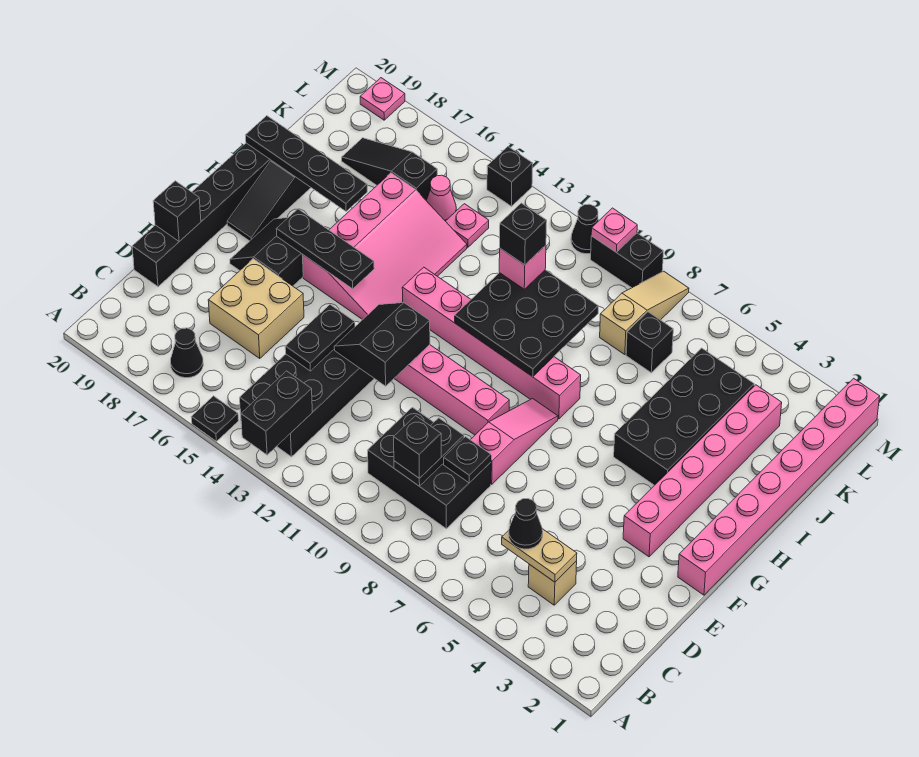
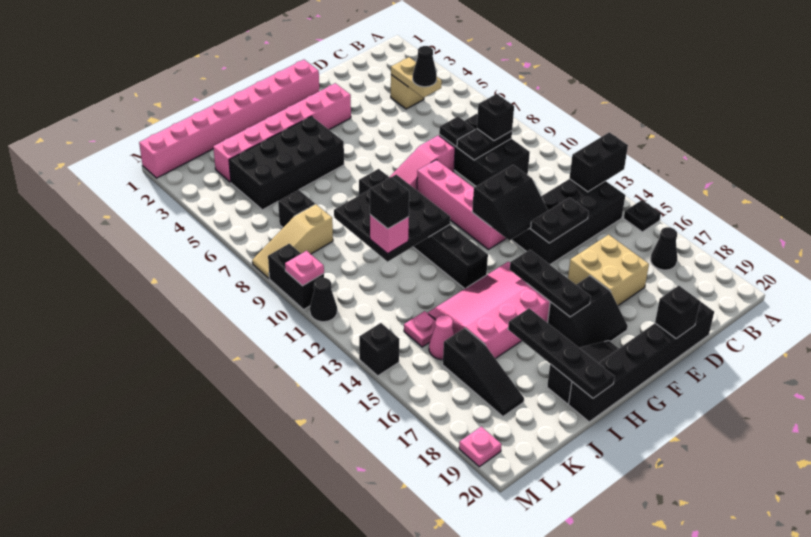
pink 1x6 brick [402,267,581,419] -> black 1x6 brick [359,169,488,289]

